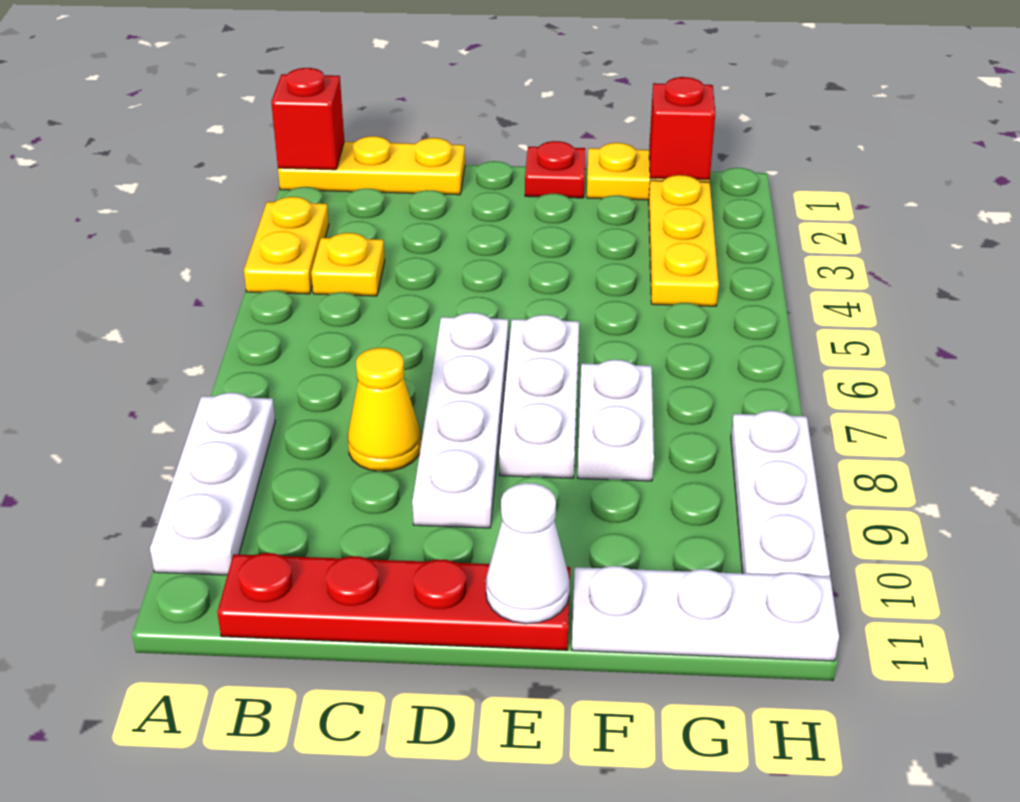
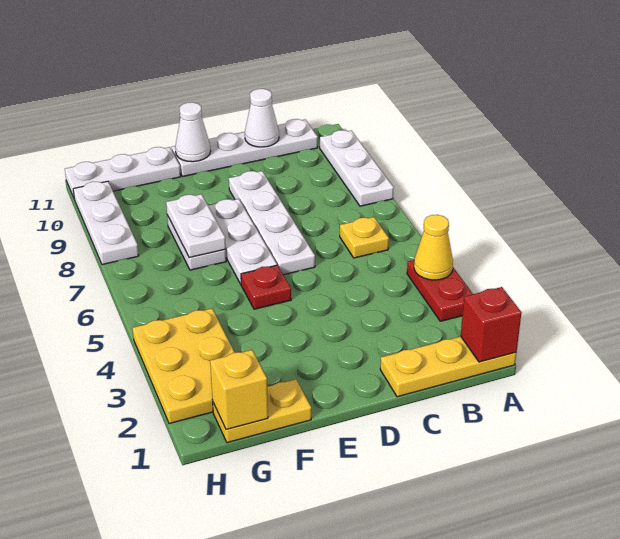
yellow 1x2 plate [244,197,329,294] -> red 1x2 plate [407,260,473,321]
yellow 1x1 plate [311,233,385,296] -> yellow 1x1 plate moved to [340,217,389,258]
red 1x4 plate [217,553,570,650] -> white 1x4 plate [172,119,318,177]
yellow 1x1 cone [348,348,421,471] -> yellow 1x1 cone moved to [414,215,453,280]
none -> white 1x1 cone [245,89,279,147]
red 1x1 plate [525,141,585,198] -> red 1x1 plate moved to [241,265,291,309]
none -> white 1x2 plate [166,194,226,258]
red 1x1 brick [649,77,715,180] -> yellow 1x1 brick [210,350,268,429]
yellow 1x3 plate [649,175,719,306] -> yellow 2x3 plate [133,309,235,424]

